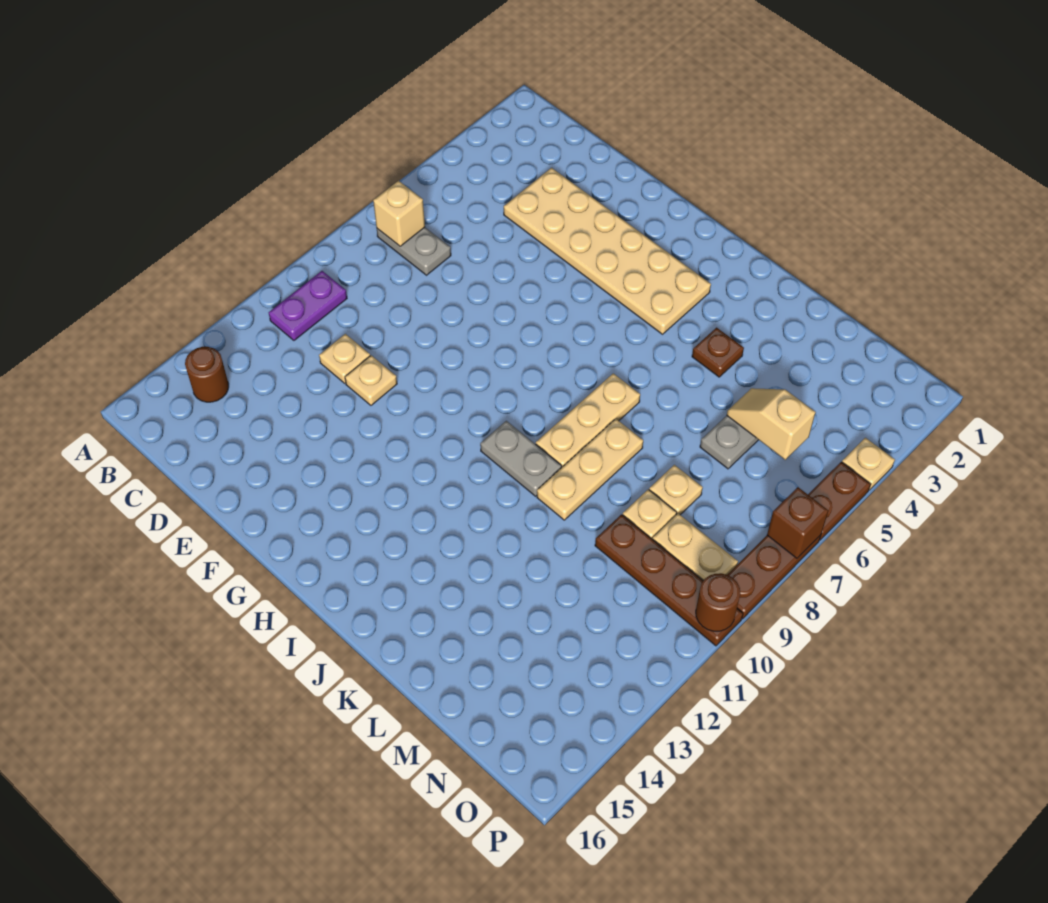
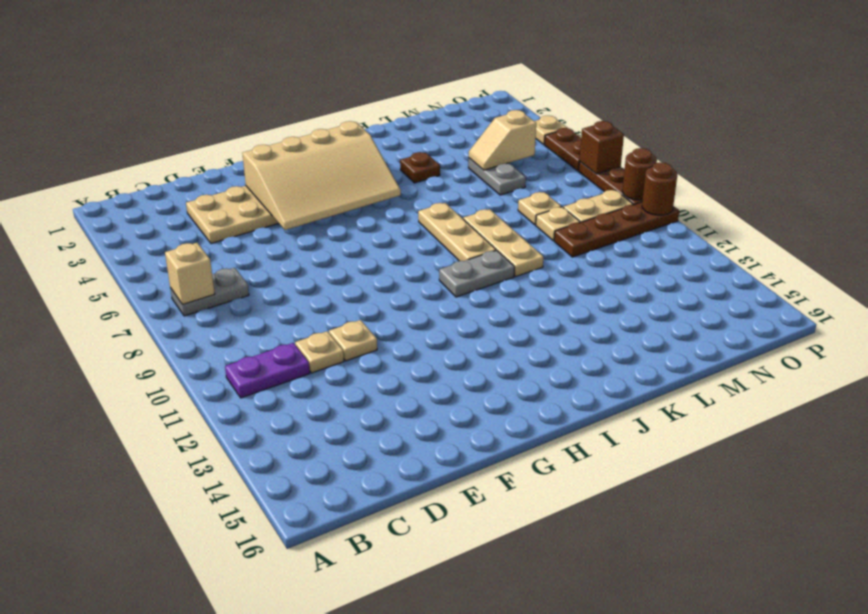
purple 1x2 plate [269,271,347,340] -> purple 1x2 plate turned to [225,343,310,398]
brown 1x1 round brick [185,347,229,402] -> brown 1x1 round brick moved to [622,148,657,200]
none -> tan 3x4 slope [242,121,401,230]

